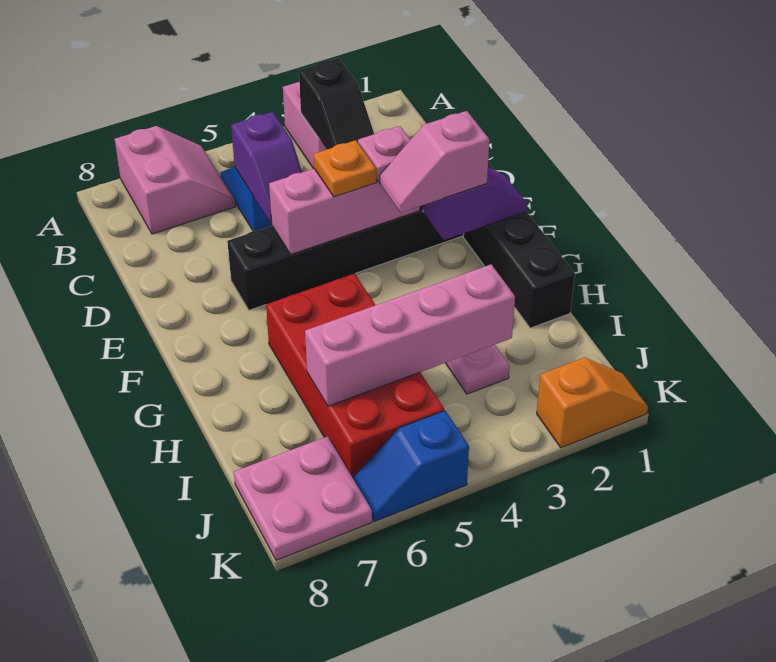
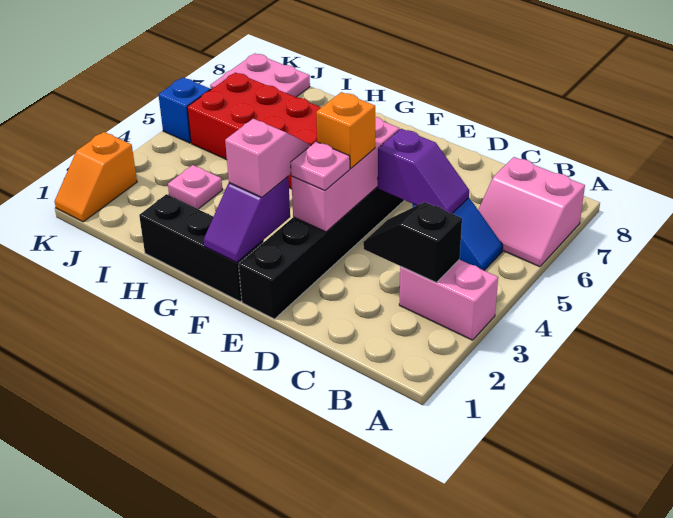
purple 1x2 slope [231,112,302,224] -> purple 1x2 slope turned to [378,129,469,214]
orange 1x1 plate [313,140,376,197] -> orange 1x1 brick [316,92,375,168]
pink 1x4 brick [305,264,515,406] -> none

